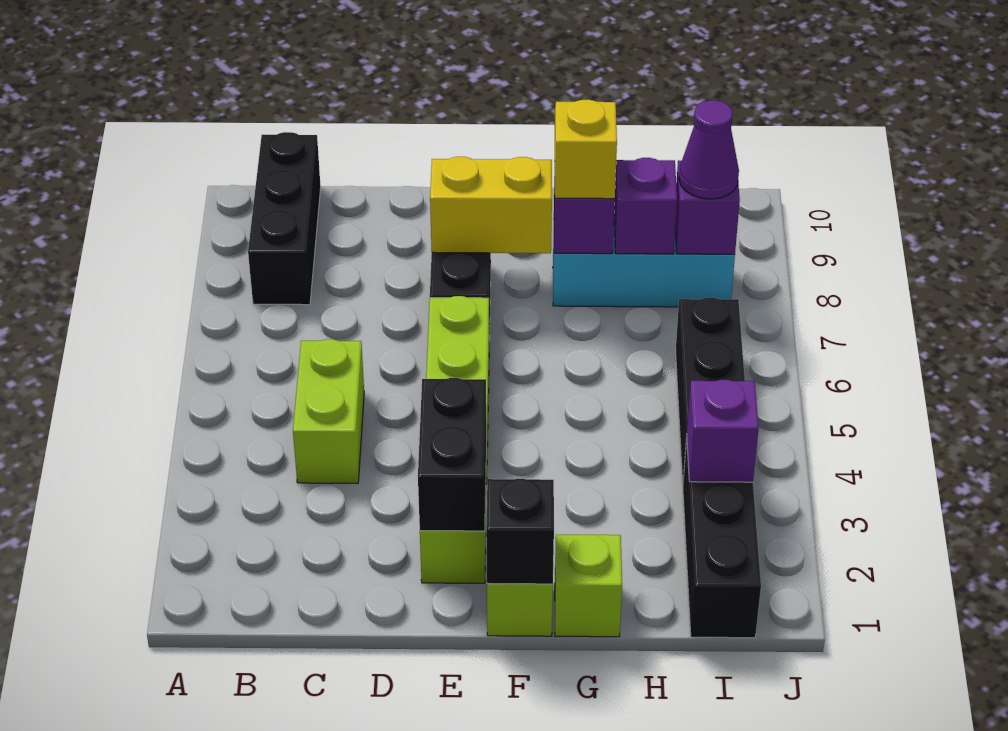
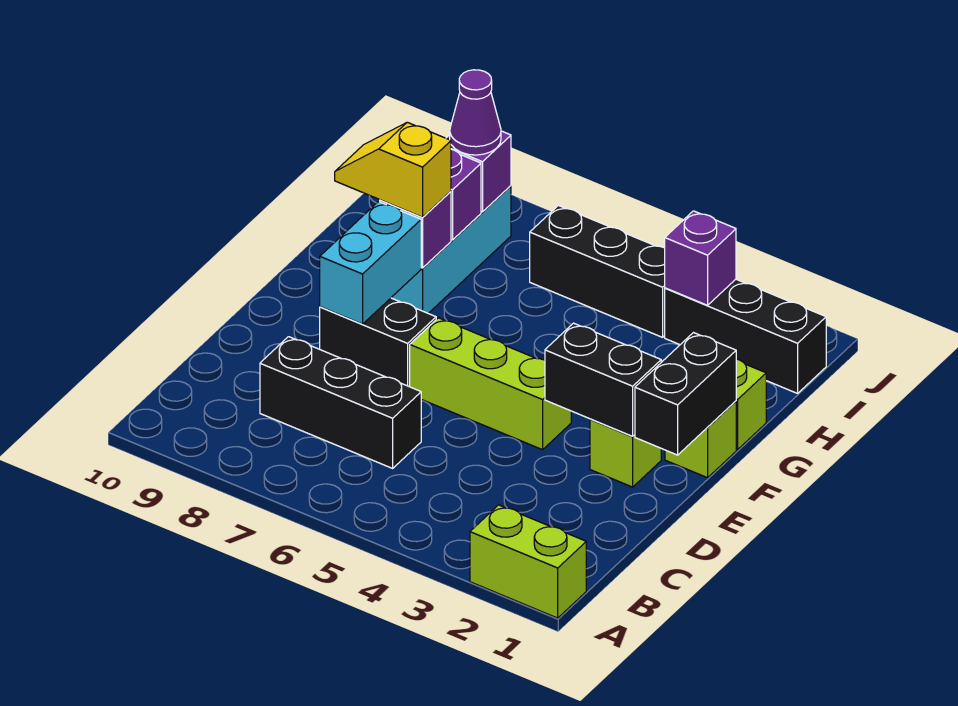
black 1x3 brick [248,132,321,305] -> black 1x3 brick moved to [260,337,421,468]
lime 1x2 brick [293,339,364,483] -> lime 1x2 brick moved to [470,505,586,618]
yellow 1x2 brick [430,157,552,253] -> cyan 1x2 brick [320,202,421,324]
black 1x1 brick [486,479,554,584] -> black 1x2 brick [635,333,736,455]

